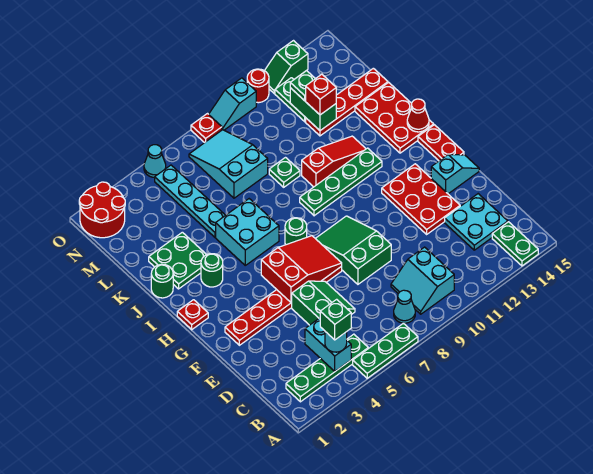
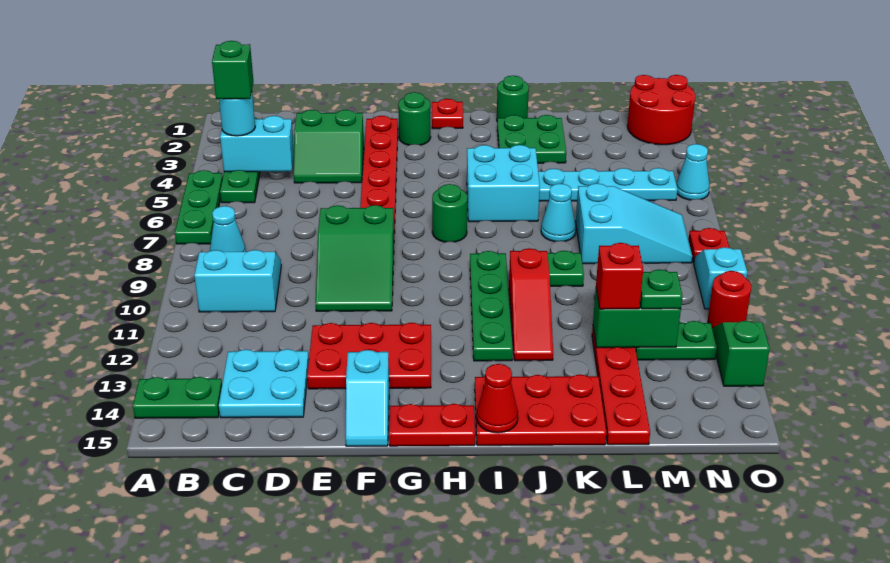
green 2x2 slope [292,281,355,325] -> green 2x2 slope moved to [294,110,364,183]
green 2x3 slope [315,216,391,284] -> green 2x3 slope turned to [316,205,394,311]
red 2x3 slope [261,236,342,303] -> none
green 1x1 round brick [201,254,223,287] -> green 1x1 round brick moved to [398,92,431,145]
none -> cyan 1x1 cone [541,184,576,242]

